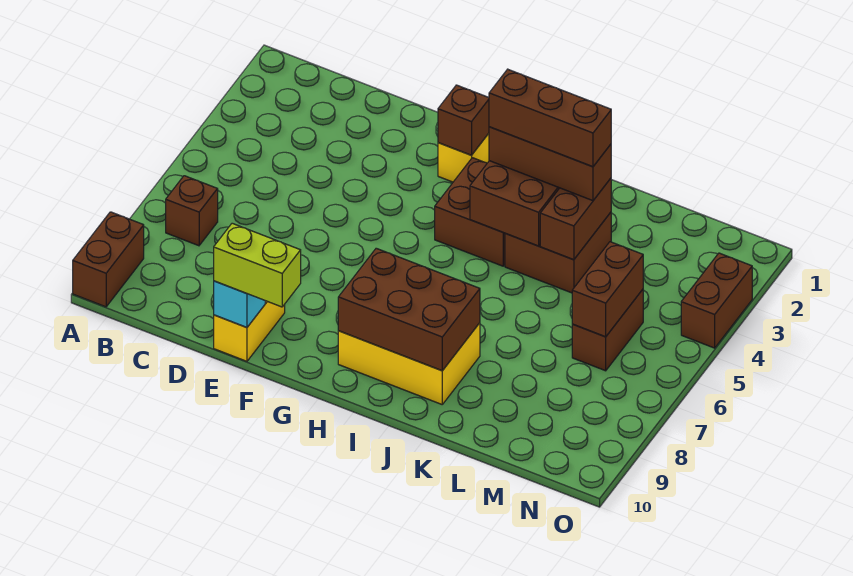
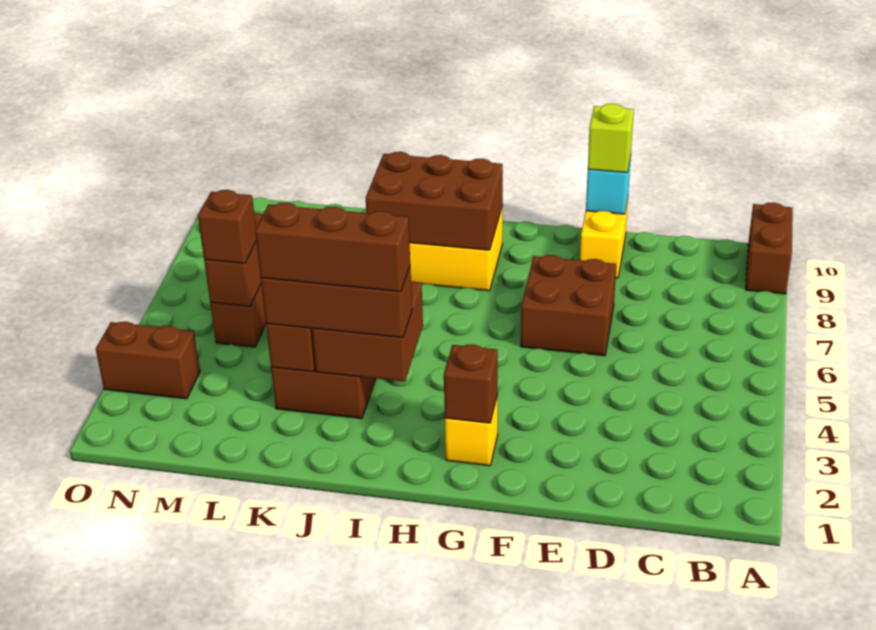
brown 1x1 brick [166,176,218,246] -> brown 1x1 brick moved to [198,190,256,263]
lime 1x2 brick [214,223,301,307] -> lime 1x1 brick [588,104,634,173]
brown 2x2 brick [435,158,505,266] -> brown 2x2 brick moved to [521,255,616,356]
brown 1x2 brick [681,253,752,348] -> brown 1x2 brick turned to [96,322,200,399]

